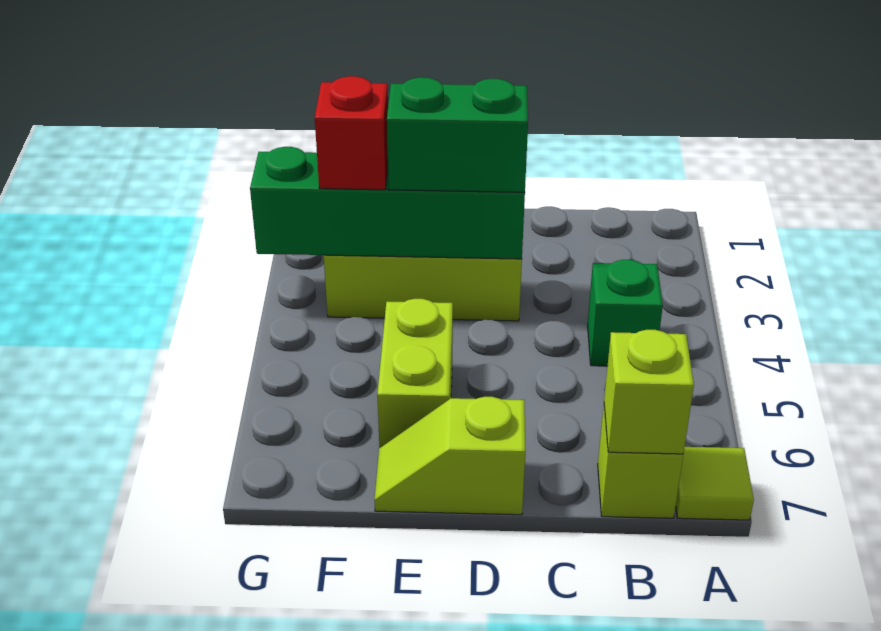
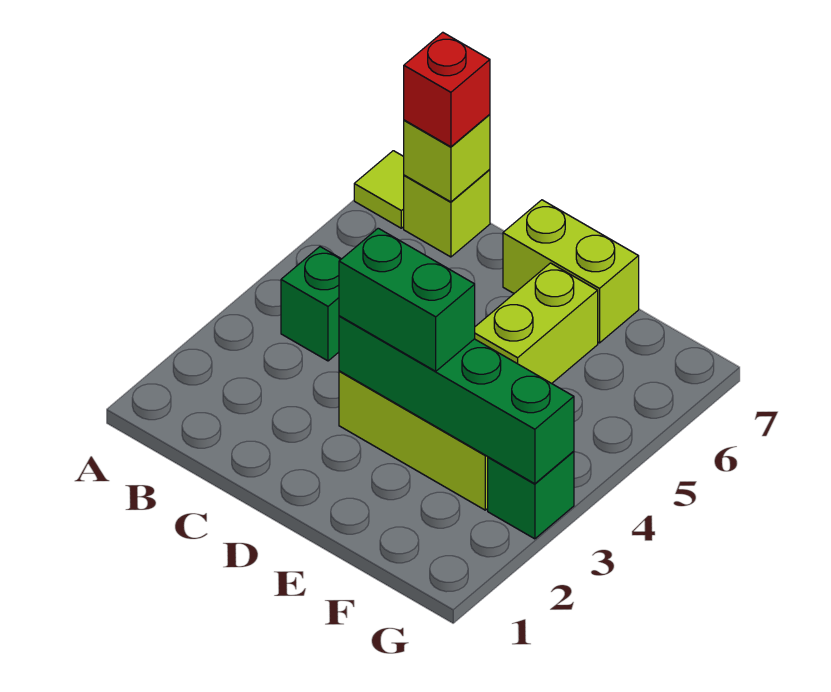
lime 1x2 slope [375,397,526,515] -> lime 1x2 brick [503,200,639,343]
red 1x1 brick [315,76,388,190] -> red 1x1 brick moved to [404,32,490,147]
none -> green 1x1 brick [488,451,574,539]

